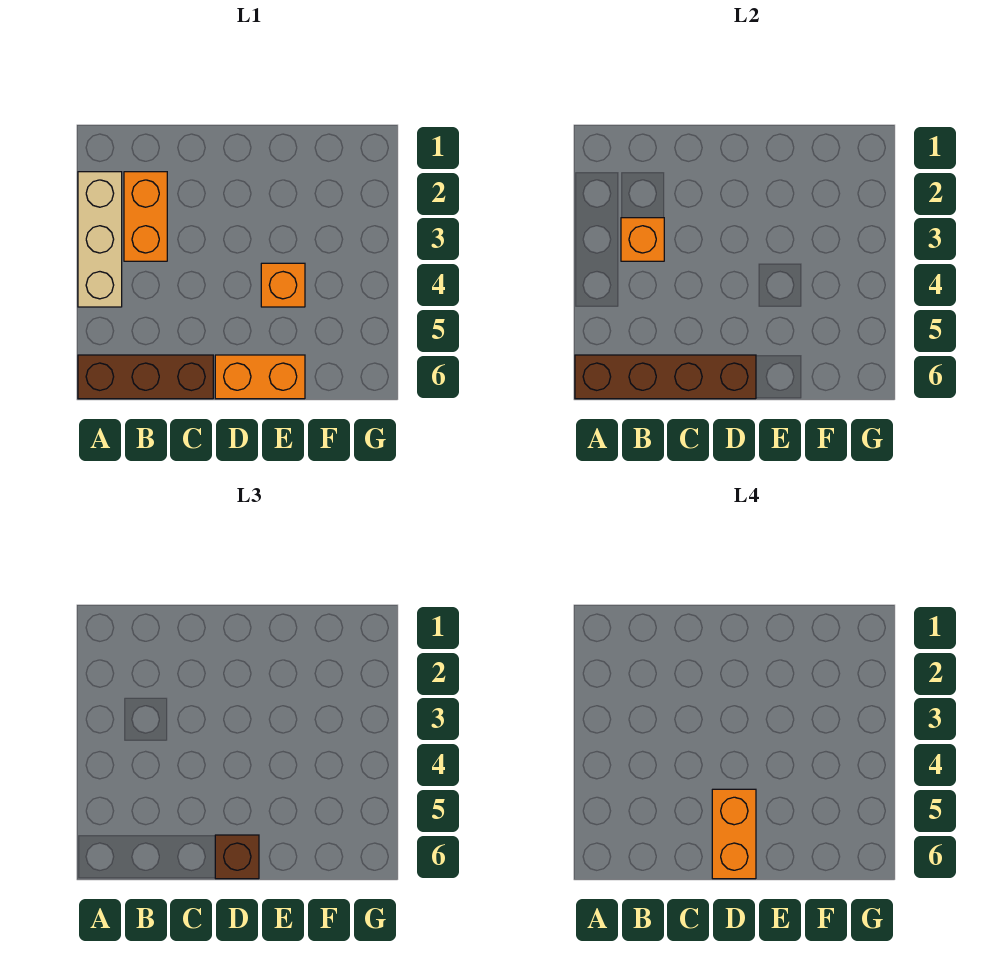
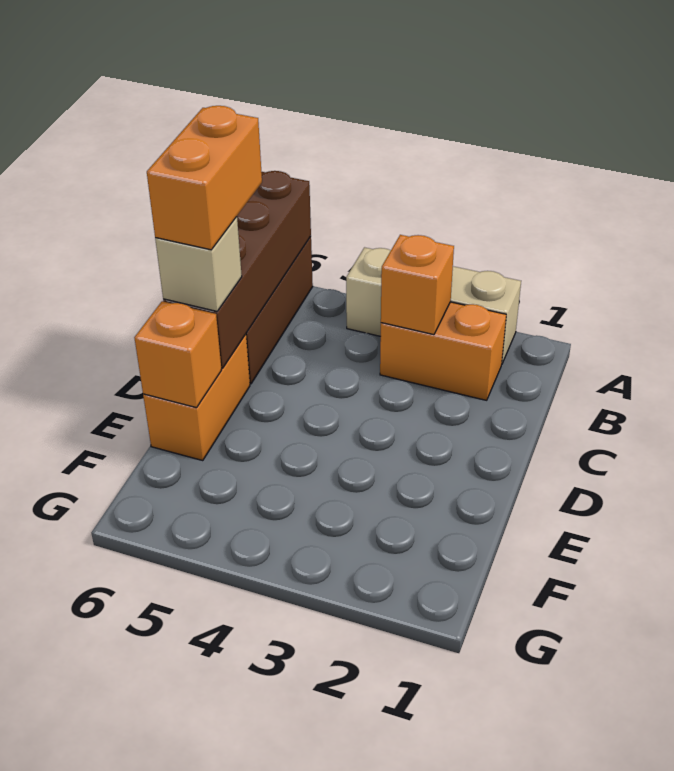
orange 1x2 brick [712,789,756,879] -> orange 1x2 brick turned to [147,106,262,250]
brown 1x1 brick [215,835,259,879] -> tan 1x1 brick [155,217,242,311]
orange 1x1 brick [261,263,305,307] -> orange 1x1 brick moved to [134,301,222,408]

